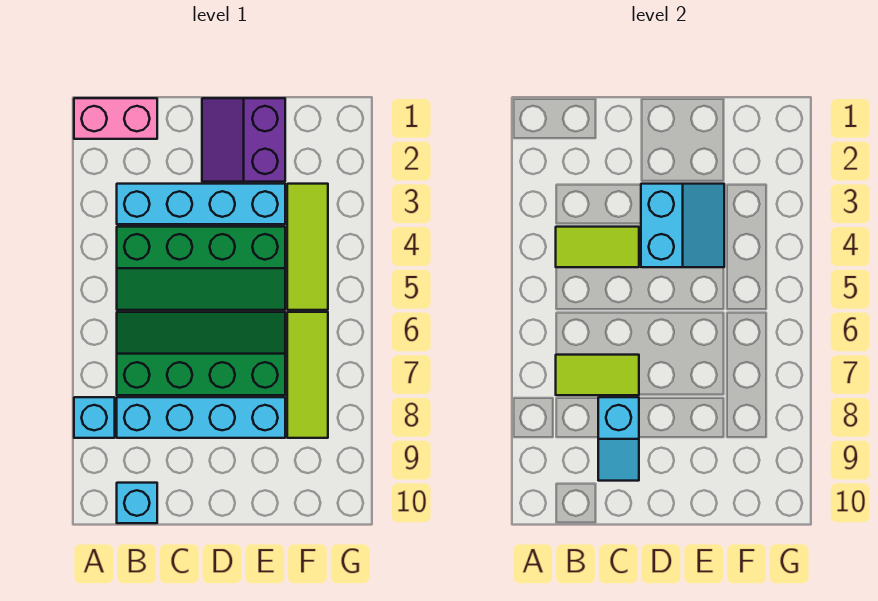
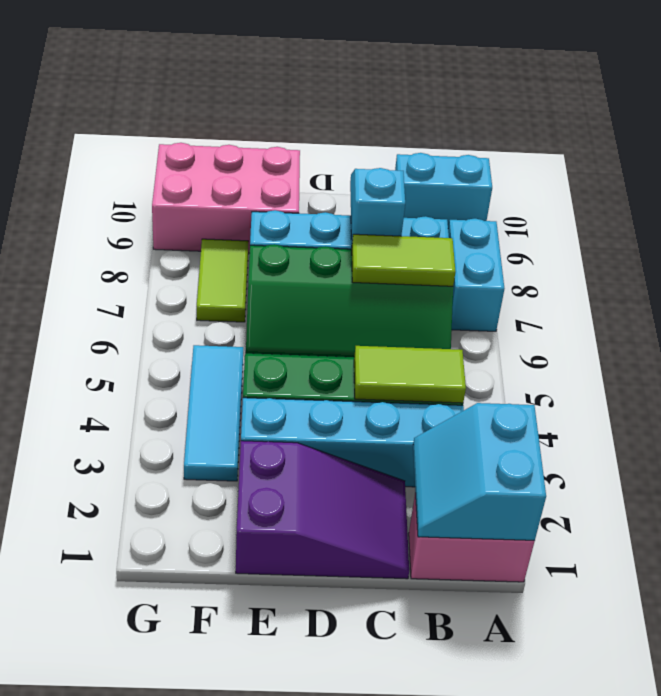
cyan 1x1 brick [74,397,115,438] -> cyan 1x2 brick [448,219,504,331]
cyan 1x1 brick [117,483,157,523] -> cyan 1x2 brick [395,153,492,227]
purple 2x2 slope [202,98,285,182] -> purple 2x3 slope [236,441,409,579]
cyan 2x2 slope [641,184,724,267] -> cyan 2x2 slope moved to [413,403,546,540]
none -> pink 2x3 brick [152,143,300,253]
lime 1x3 tile [287,184,328,310] -> cyan 1x3 tile [184,345,243,481]
lime 1x3 tile [287,312,328,438] -> lime 1x2 tile [197,239,248,322]

